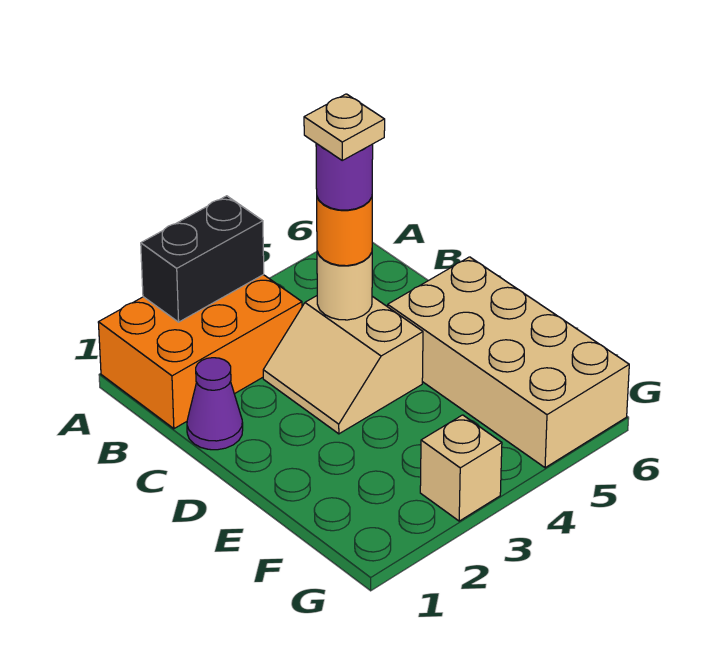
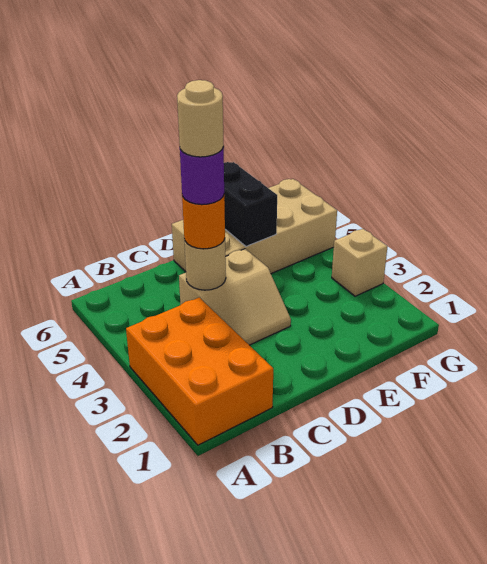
black 1x2 brick [141,196,264,322] -> black 1x2 brick moved to [224,162,277,247]
purple 1x1 cone [187,358,243,450] -> none
tan 1x1 plate [304,94,385,160] -> tan 1x1 round brick [177,80,224,157]

